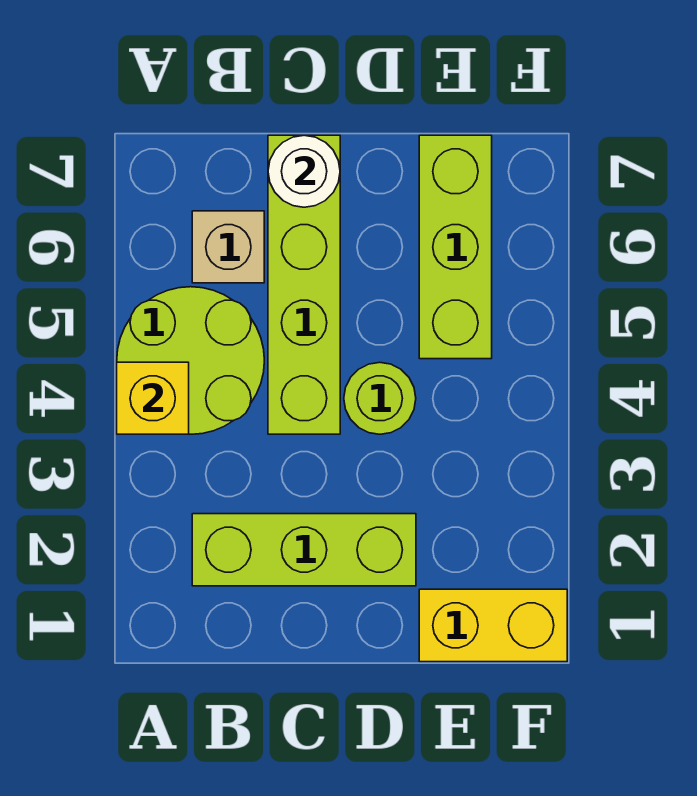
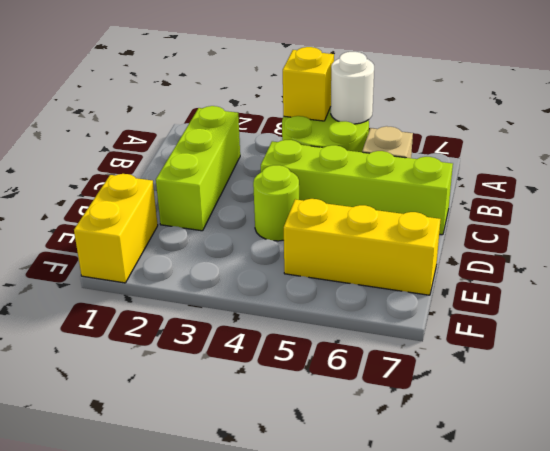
white 1x1 round brick [268,135,340,207] -> white 1x1 round brick moved to [331,52,374,124]
lime 1x3 brick [419,135,492,359] -> yellow 1x3 brick [284,199,441,295]

